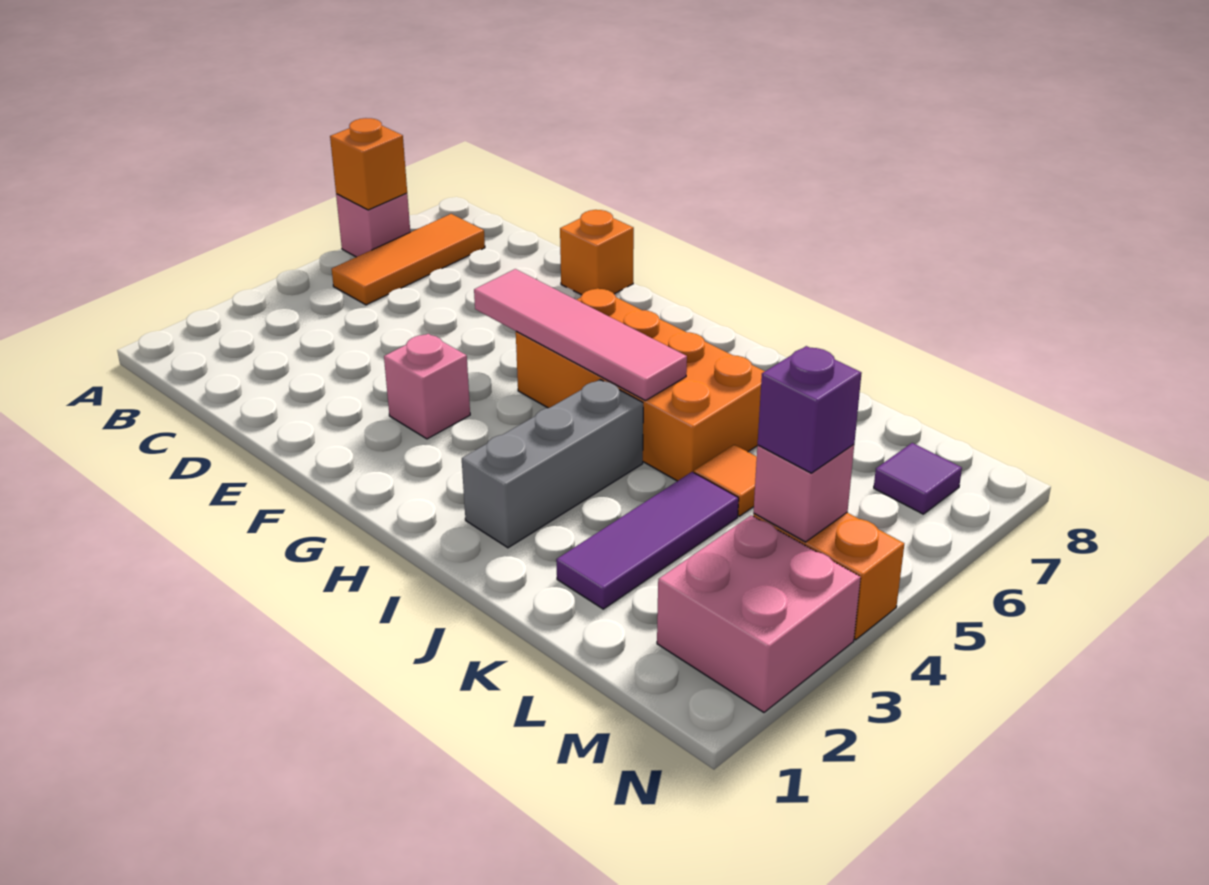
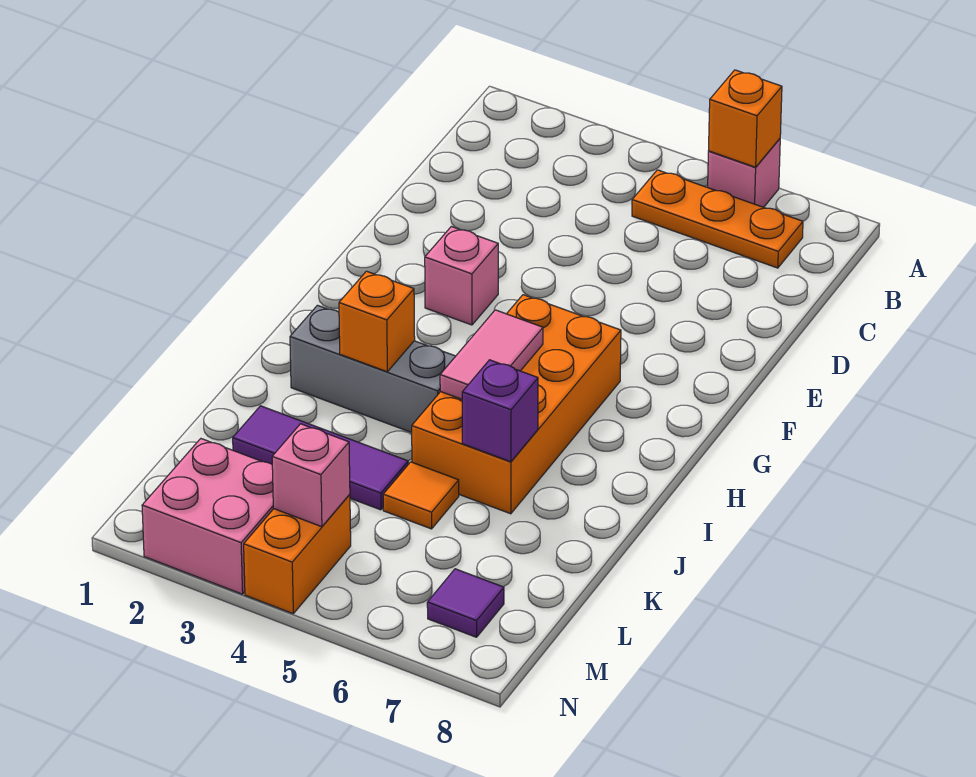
orange 1x3 tile [332,214,485,305] -> orange 1x3 plate [632,170,803,268]
orange 1x1 brick [560,210,634,295] -> orange 1x1 brick moved to [339,271,415,372]
pink 1x4 tile [474,269,687,401] -> pink 1x2 tile [440,310,543,399]
purple 1x1 brick [758,346,862,473] -> purple 1x1 brick moved to [462,360,538,462]

